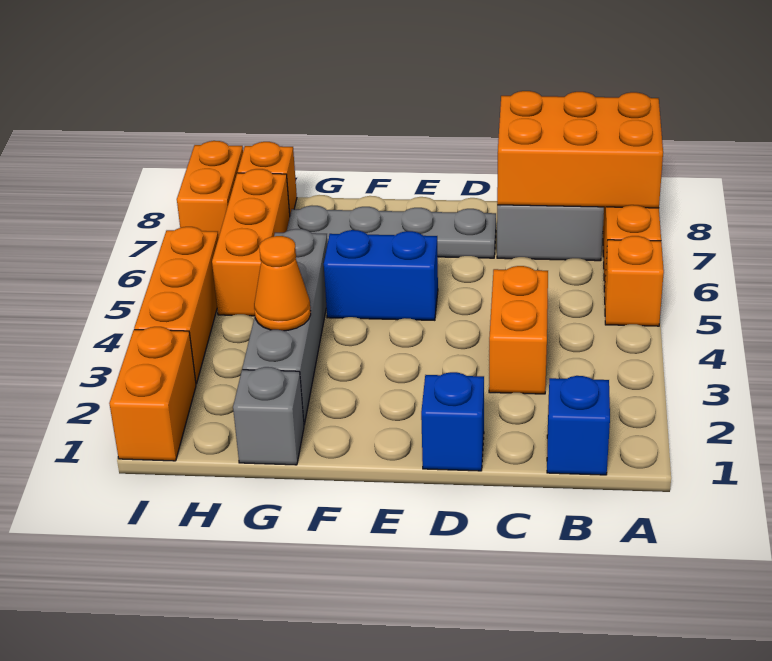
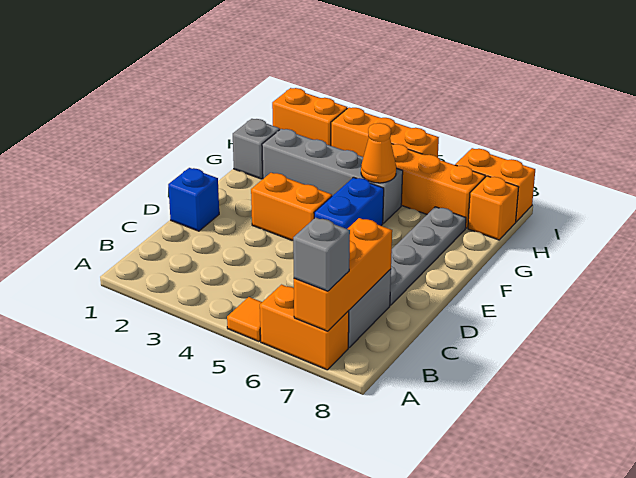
orange 1x1 brick [604,236,664,326] -> orange 1x1 tile [227,297,262,342]
orange 2x3 brick [497,91,663,208] -> orange 1x3 brick [294,218,392,331]
none -> grey 1x1 brick [293,217,350,291]
blue 1x1 brick [547,376,610,475] -> none
orange 1x2 brick [489,266,548,394] -> orange 1x2 brick moved to [251,173,332,241]
orange 1x1 cone [254,236,311,331] -> orange 1x1 cone moved to [361,123,396,183]

